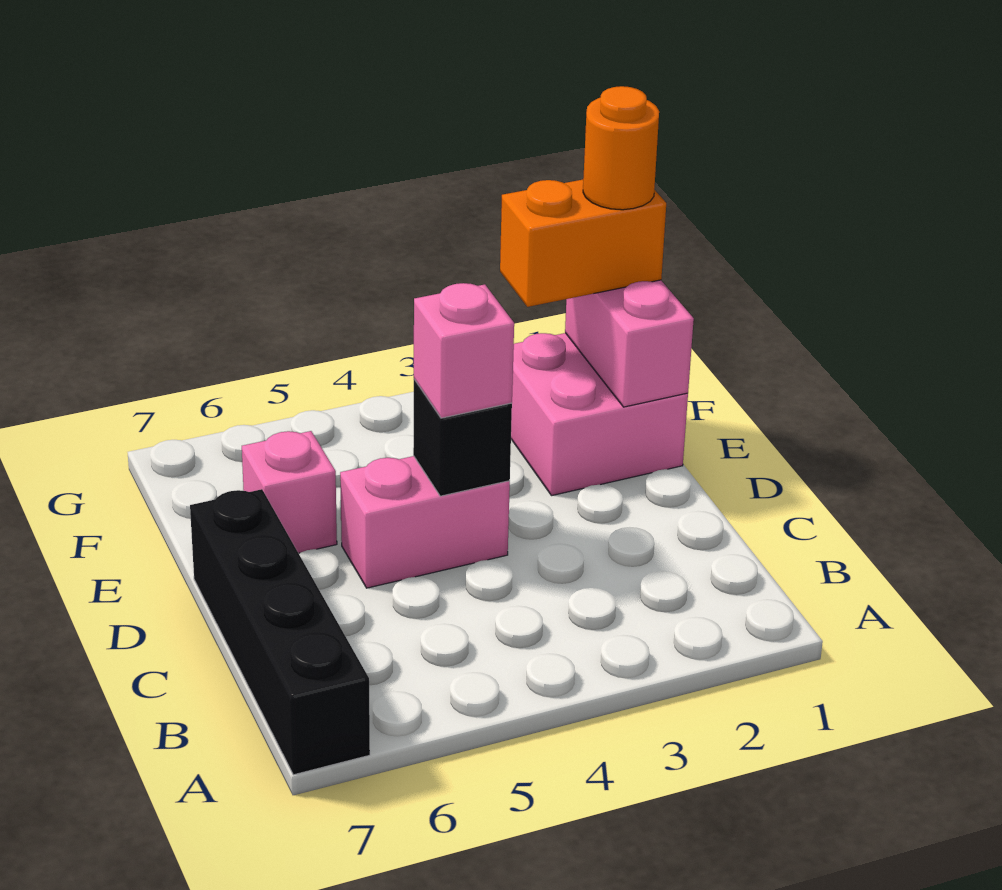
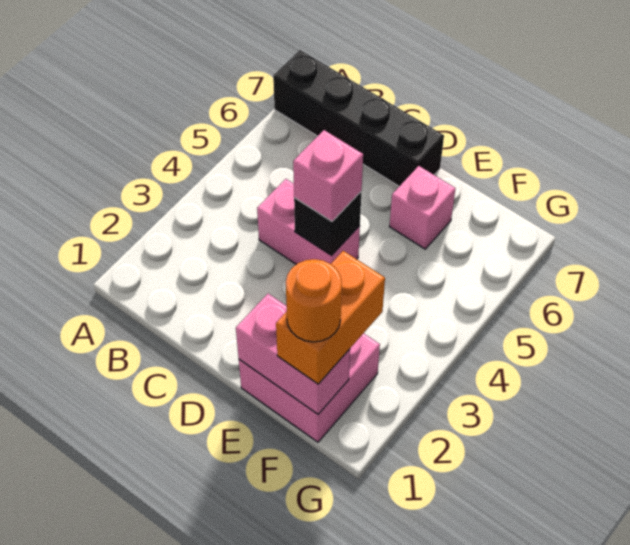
pink 1x2 brick [340,456,510,588] -> pink 1x2 brick turned to [257,179,360,264]

